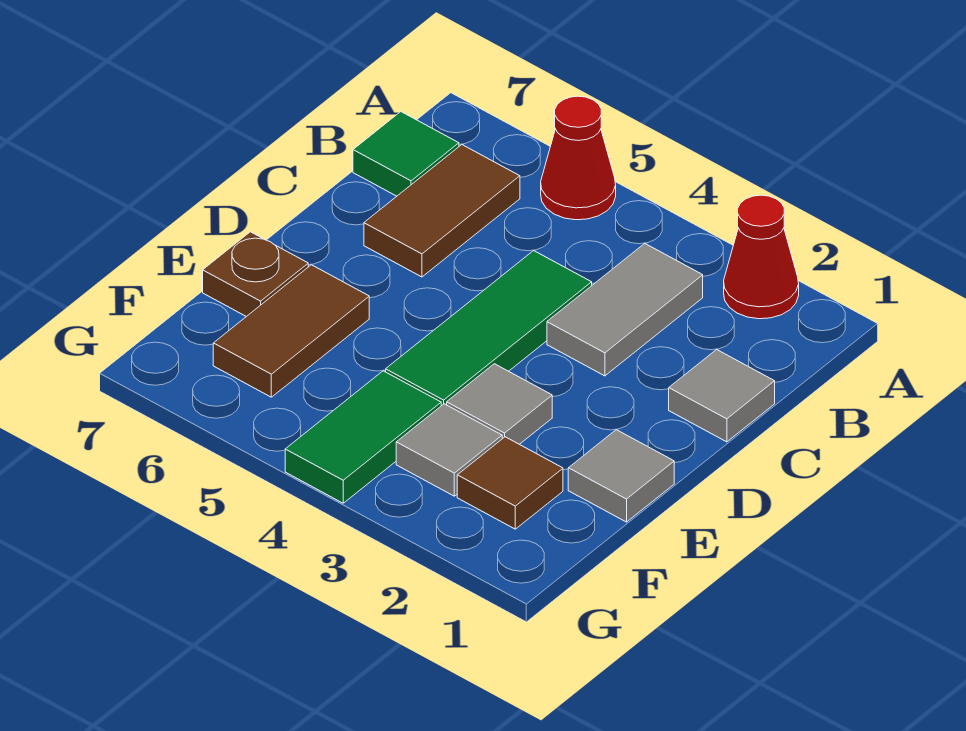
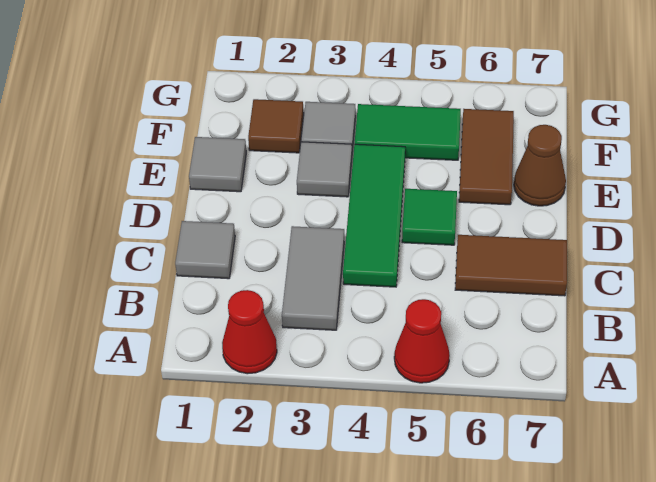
brown 1x2 tile [364,145,520,277] -> brown 1x2 tile turned to [455,235,567,296]
green 1x1 tile [353,112,459,196] -> green 1x1 tile moved to [402,189,457,245]
brown 1x1 plate [203,232,308,317] -> brown 1x1 cone [514,125,566,206]
green 1x2 tile [285,371,441,503] -> green 1x2 tile turned to [355,104,461,160]

